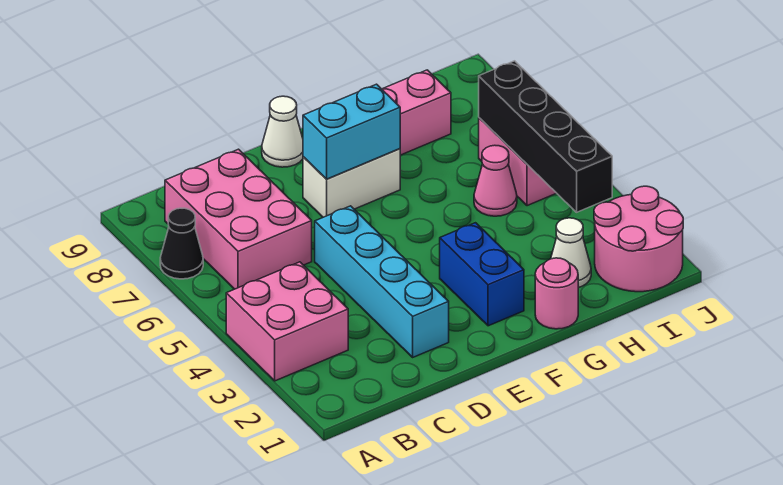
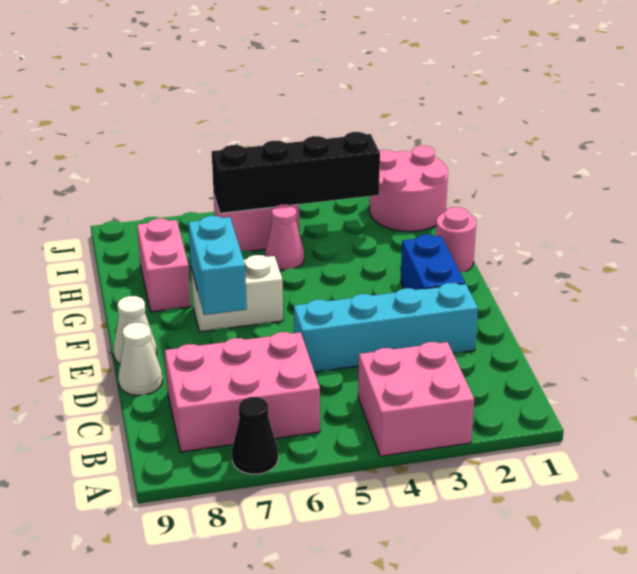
white 1x2 brick [303,149,400,217] -> white 1x2 brick turned to [191,255,283,332]
blue 1x2 brick [440,223,524,326] -> blue 1x2 brick turned to [401,235,465,290]
white 1x1 cone [551,218,591,288] -> white 1x1 cone moved to [118,322,162,396]

